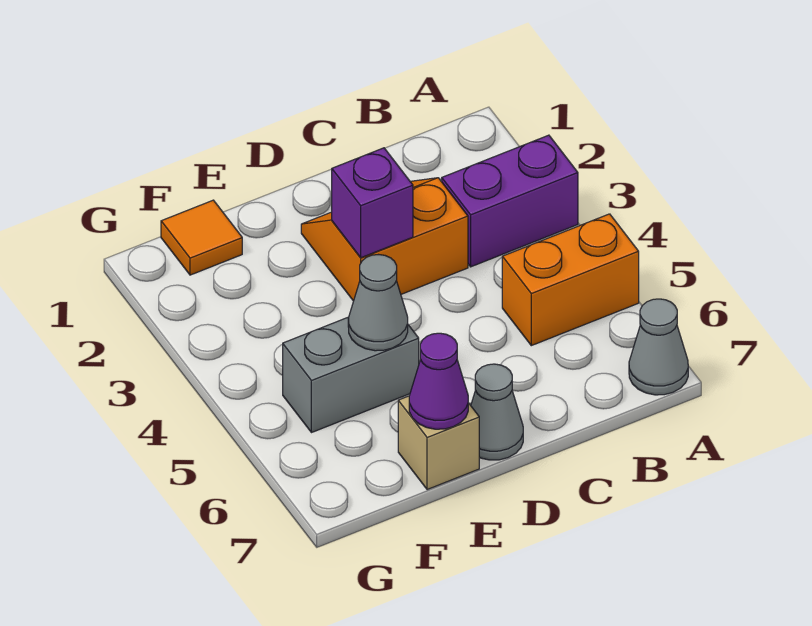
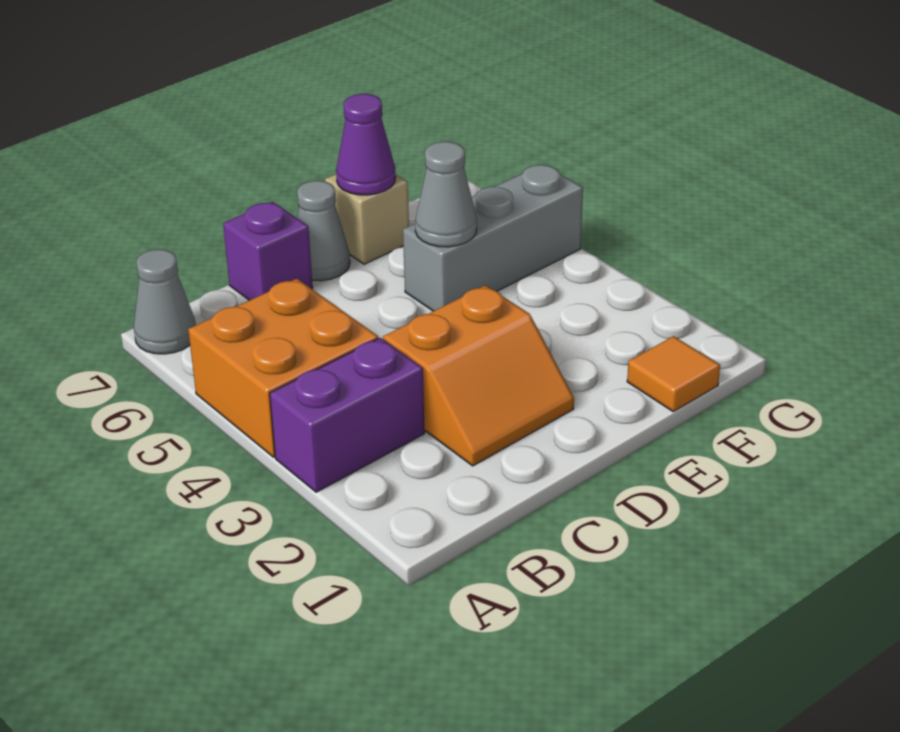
orange 1x2 brick [502,214,639,346] -> orange 2x2 brick [188,279,378,457]
purple 1x1 brick [332,148,413,258] -> purple 1x1 brick moved to [223,202,313,300]
grey 1x2 brick [283,317,419,433] -> grey 1x3 brick [403,164,583,311]

